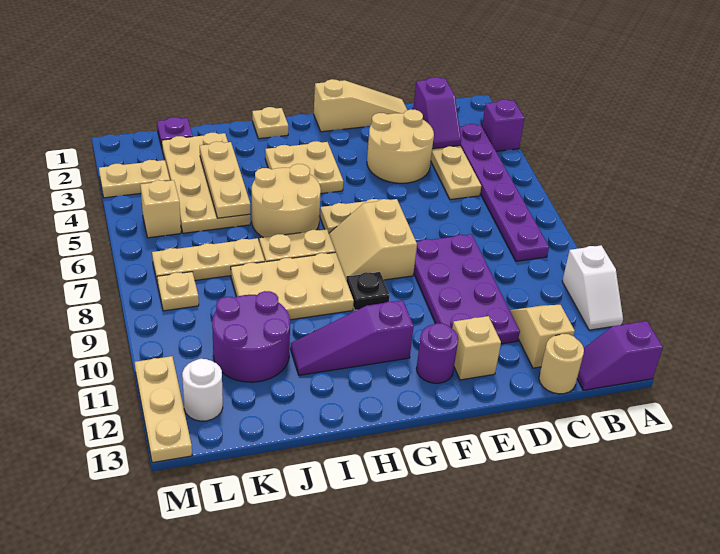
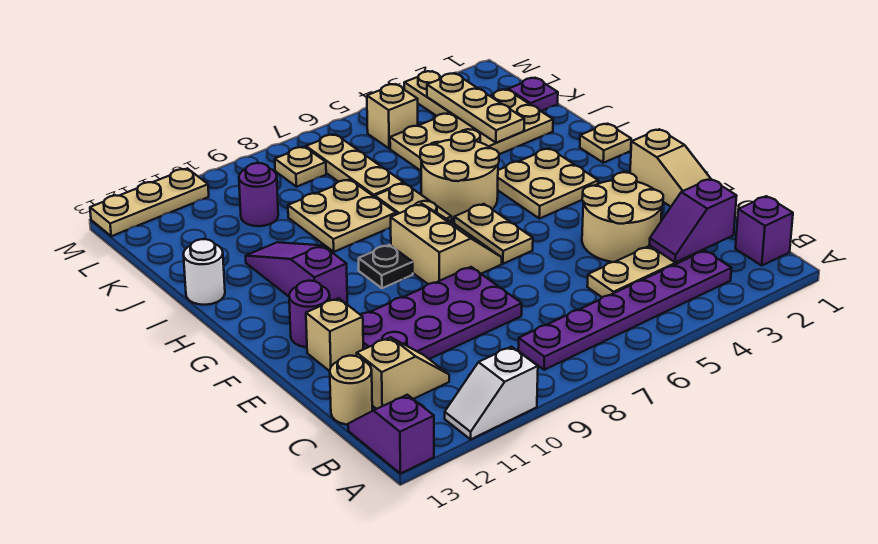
purple 1x1 brick [482,100,525,151] -> purple 1x1 brick moved to [735,196,793,265]
tan 2x2 slope [329,199,417,280] -> tan 2x2 slope turned to [391,204,502,284]
tan 2x3 plate [231,252,354,320] -> tan 2x2 plate [288,180,396,252]
tan 1x3 plate [200,141,250,218] -> tan 1x3 plate turned to [427,74,524,143]
purple 2x2 round brick [212,291,290,382] -> purple 1x1 round brick [239,163,278,226]
white 1x1 round brick [182,359,223,421] -> white 1x1 round brick moved to [183,239,225,305]

